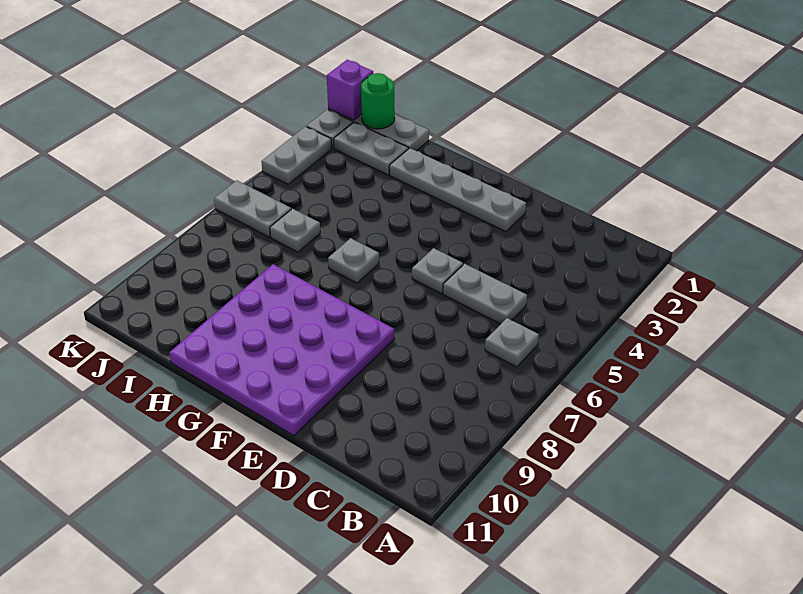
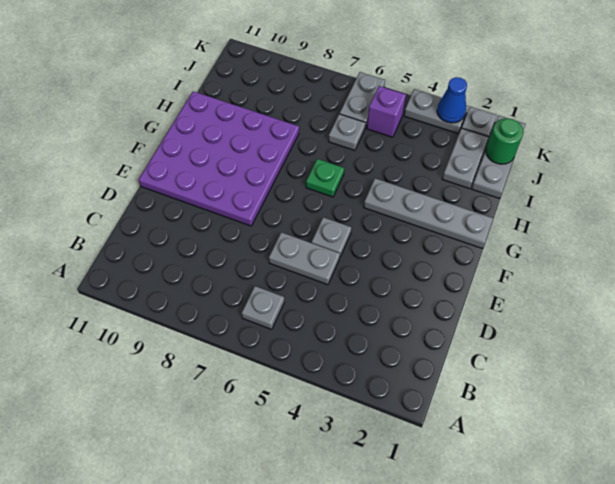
grey 1x2 plate [443,264,527,324] -> grey 1x2 plate turned to [269,232,340,285]
grey 1x4 plate [389,148,526,232] -> grey 1x4 plate turned to [364,178,493,248]
grey 1x1 plate [328,238,379,283] -> green 1x1 plate [306,159,344,197]
purple 1x1 brick [327,60,373,120] -> purple 1x1 brick moved to [367,86,406,137]
none -> blue 1x1 cone [437,77,467,123]

